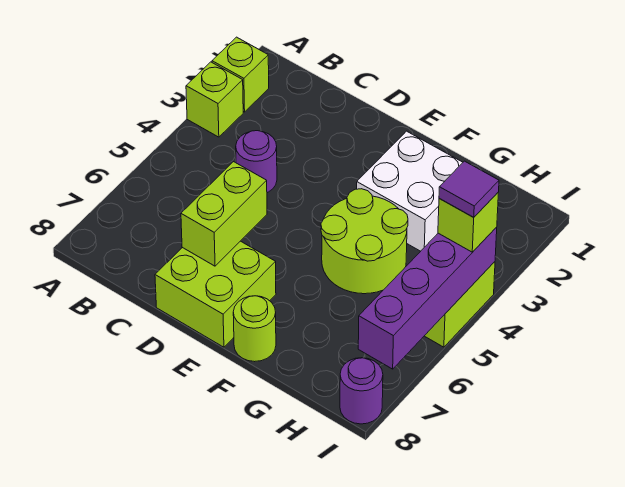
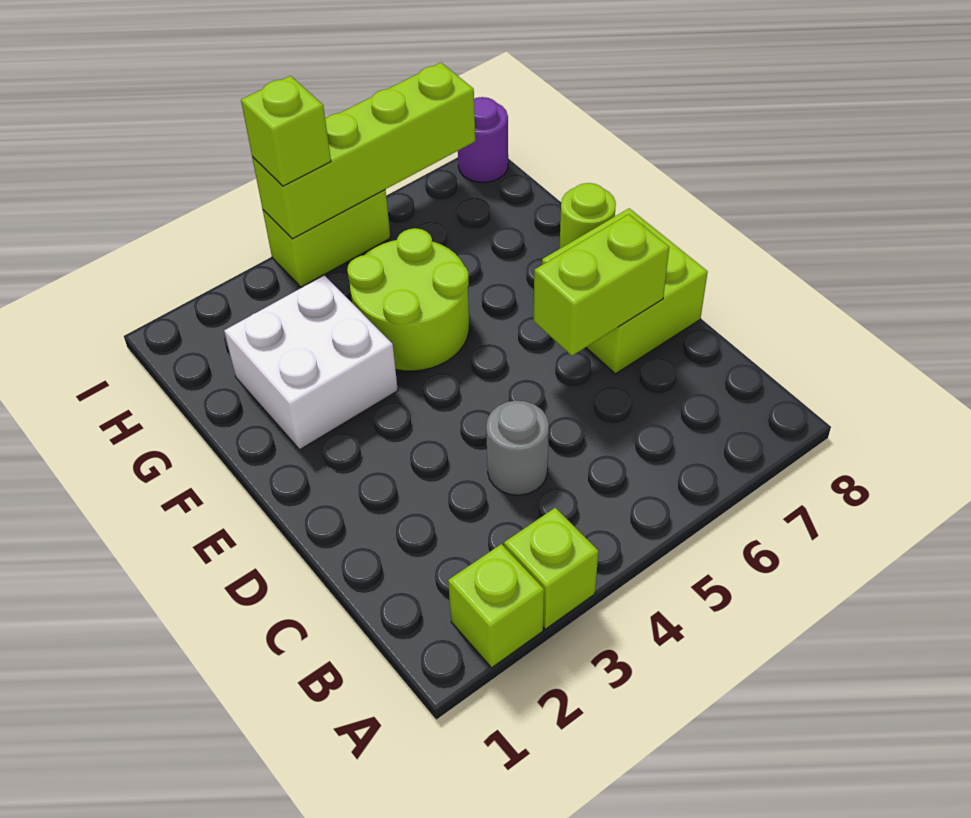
purple 1x1 round brick [236,131,277,193] -> grey 1x1 round brick [486,401,549,495]
purple 1x4 brick [358,227,497,369] -> lime 1x4 brick [252,63,475,239]
purple 1x1 tile [439,161,499,217] -> none

